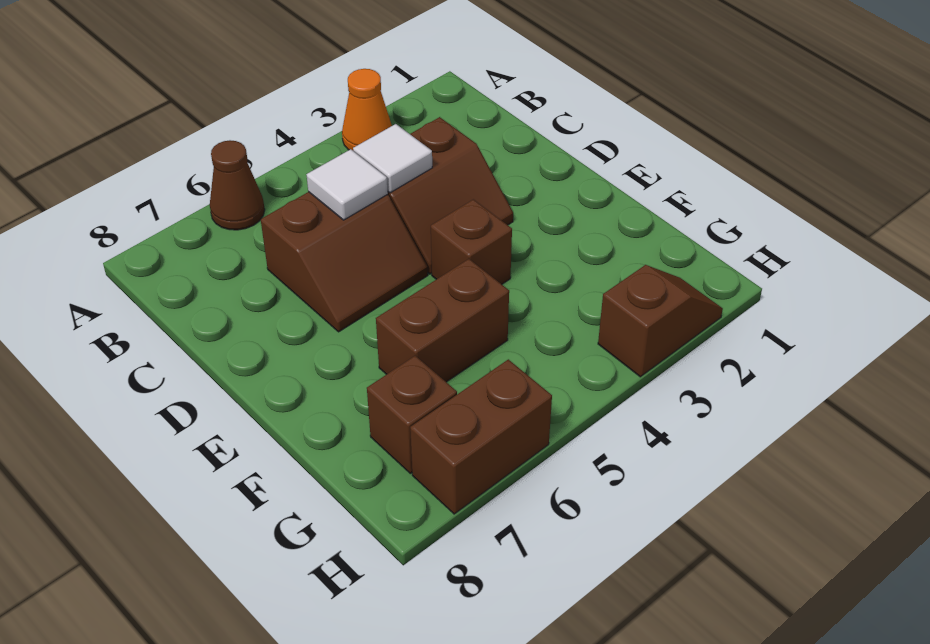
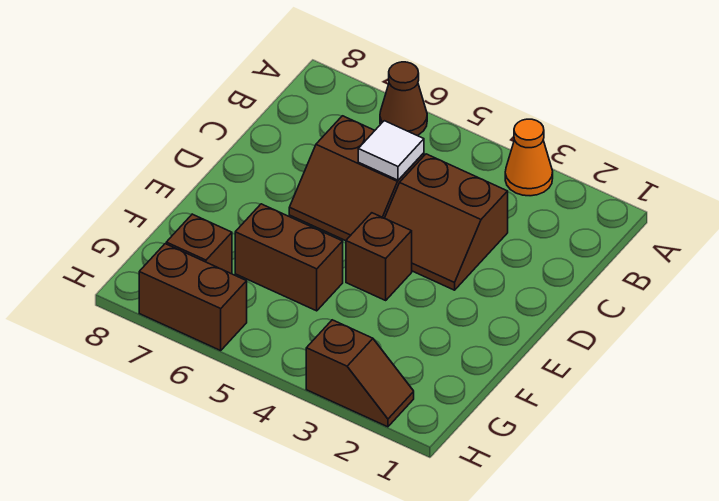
white 1x1 tile [353,124,432,193] -> none

